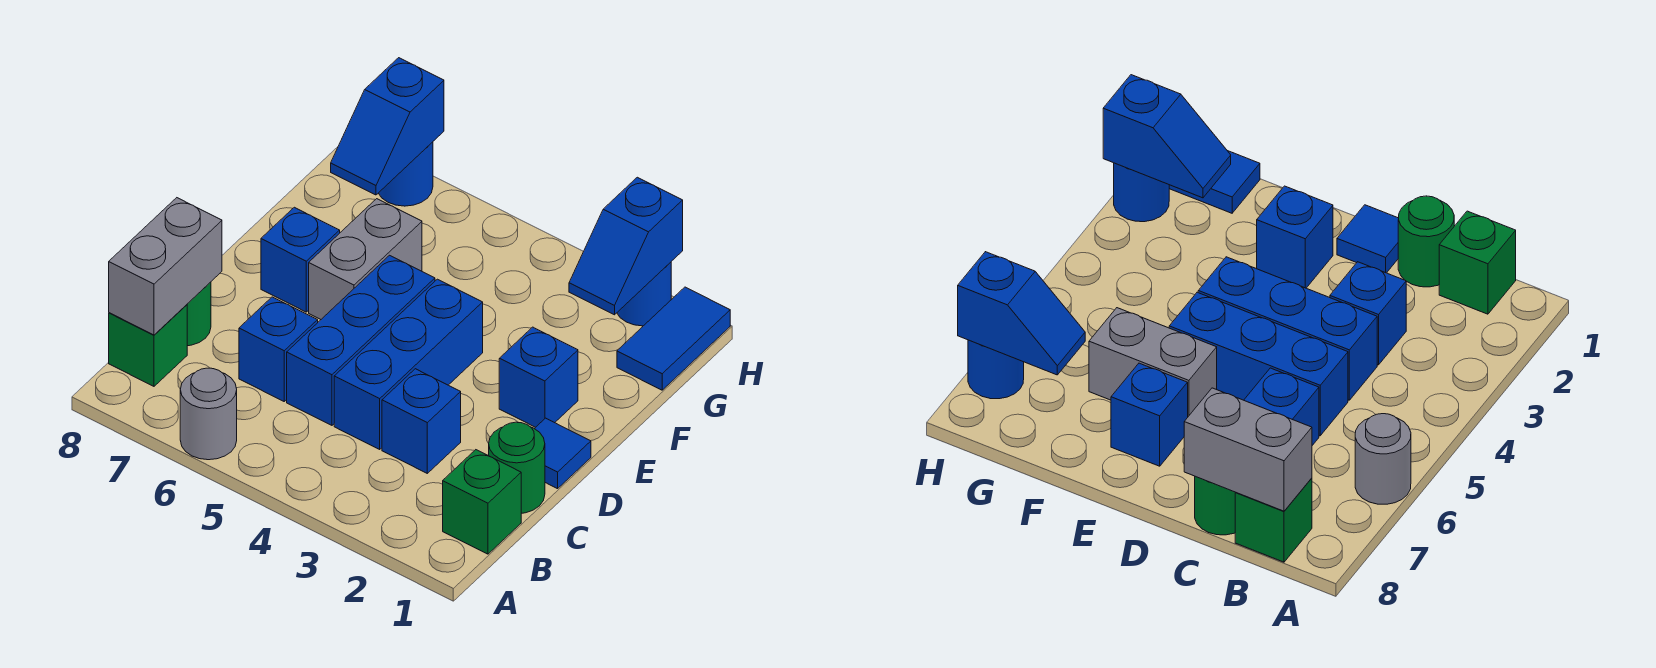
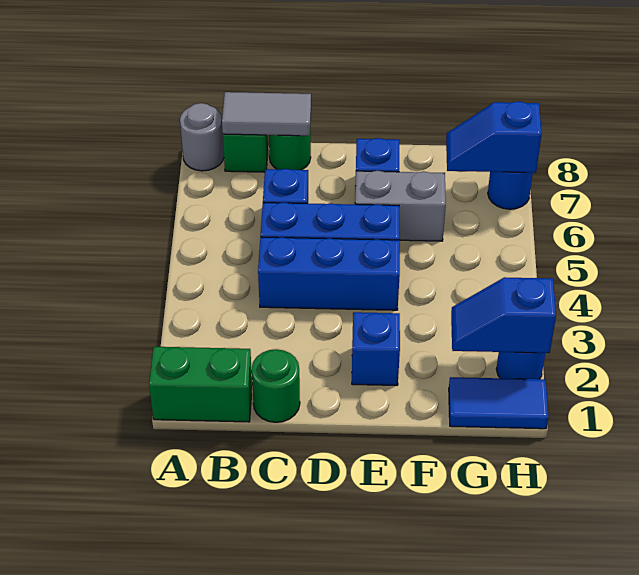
grey 1x1 round brick [180,368,237,460] -> grey 1x1 round brick moved to [180,103,224,171]
green 1x1 brick [443,450,521,554] -> green 1x2 brick [149,347,252,422]
grey 1x2 brick [109,198,222,335] -> grey 1x2 tile [222,92,311,136]
blue 1x1 brick [382,369,461,473] -> none
blue 1x1 tile [534,418,591,489] -> none

